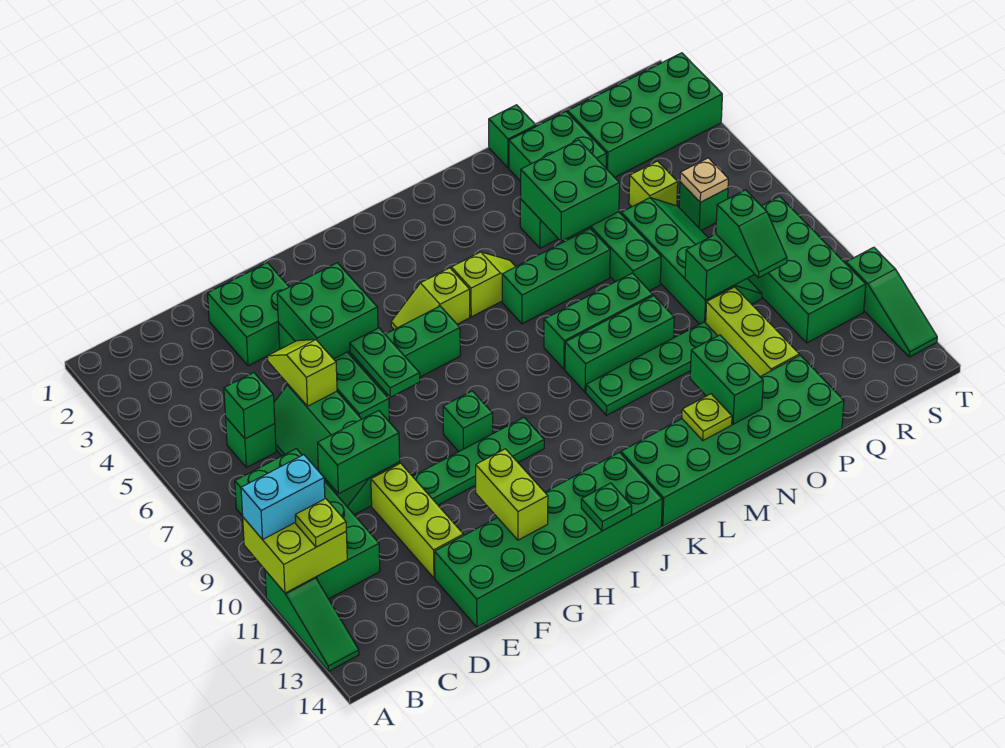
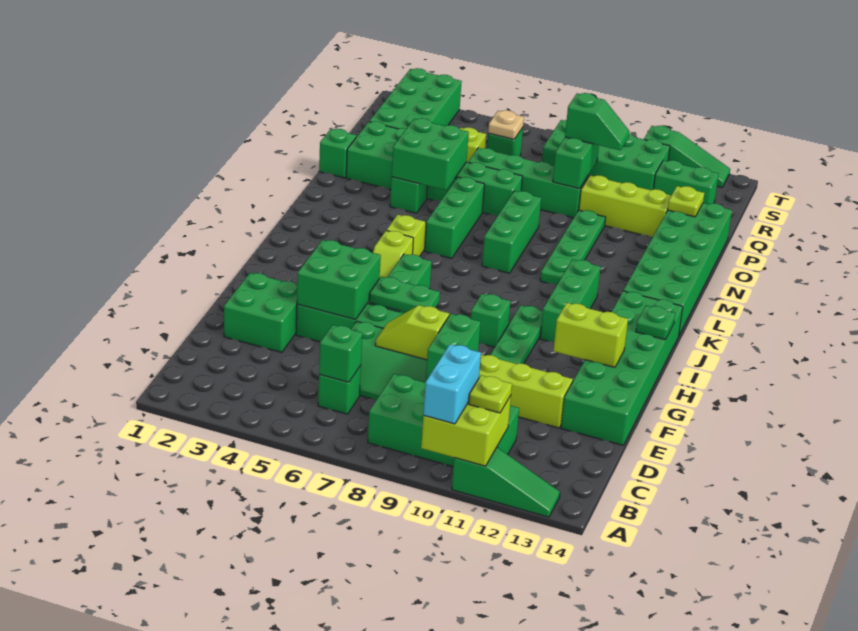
lime 1x2 slope [267,340,337,406] -> lime 1x2 slope moved to [375,305,449,360]
green 1x3 brick [565,296,674,392] -> green 1x3 brick moved to [540,259,601,342]
lime 1x1 plate [682,394,732,441] -> lime 1x1 plate moved to [668,186,704,217]
green 1x2 brick [690,335,763,424] -> green 1x2 brick moved to [654,160,719,204]

